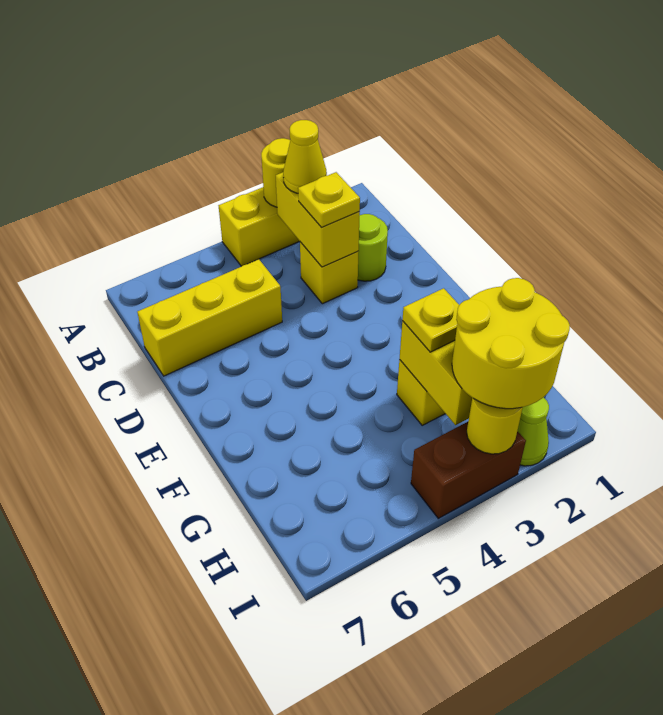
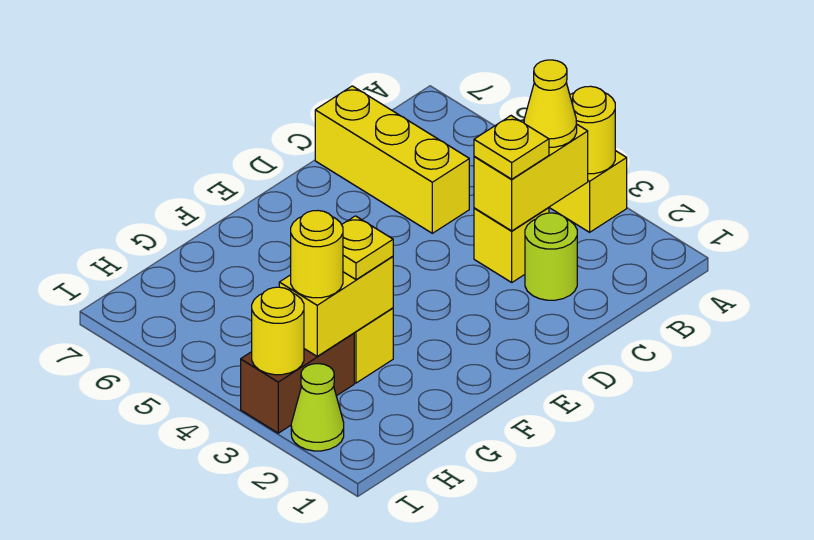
yellow 2x2 round brick [452,278,570,409] -> yellow 1x1 round brick [291,211,343,298]
brown 1x2 brick [411,422,526,518] -> brown 1x2 brick turned to [241,333,354,433]

